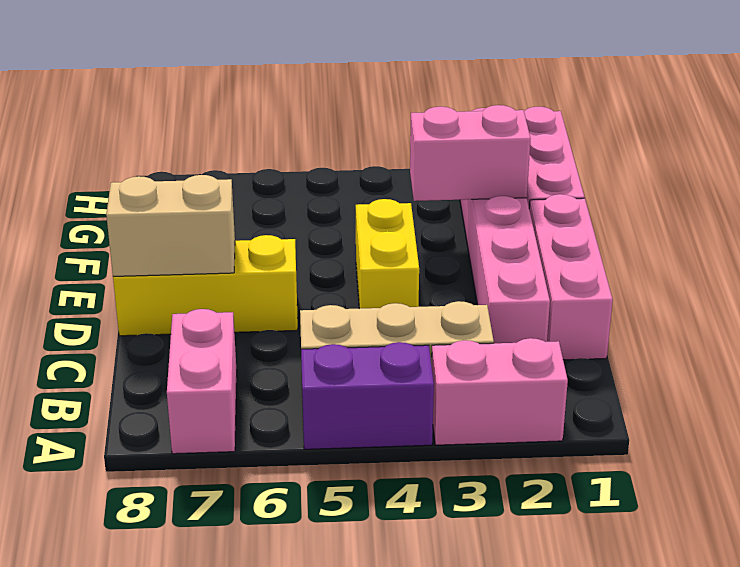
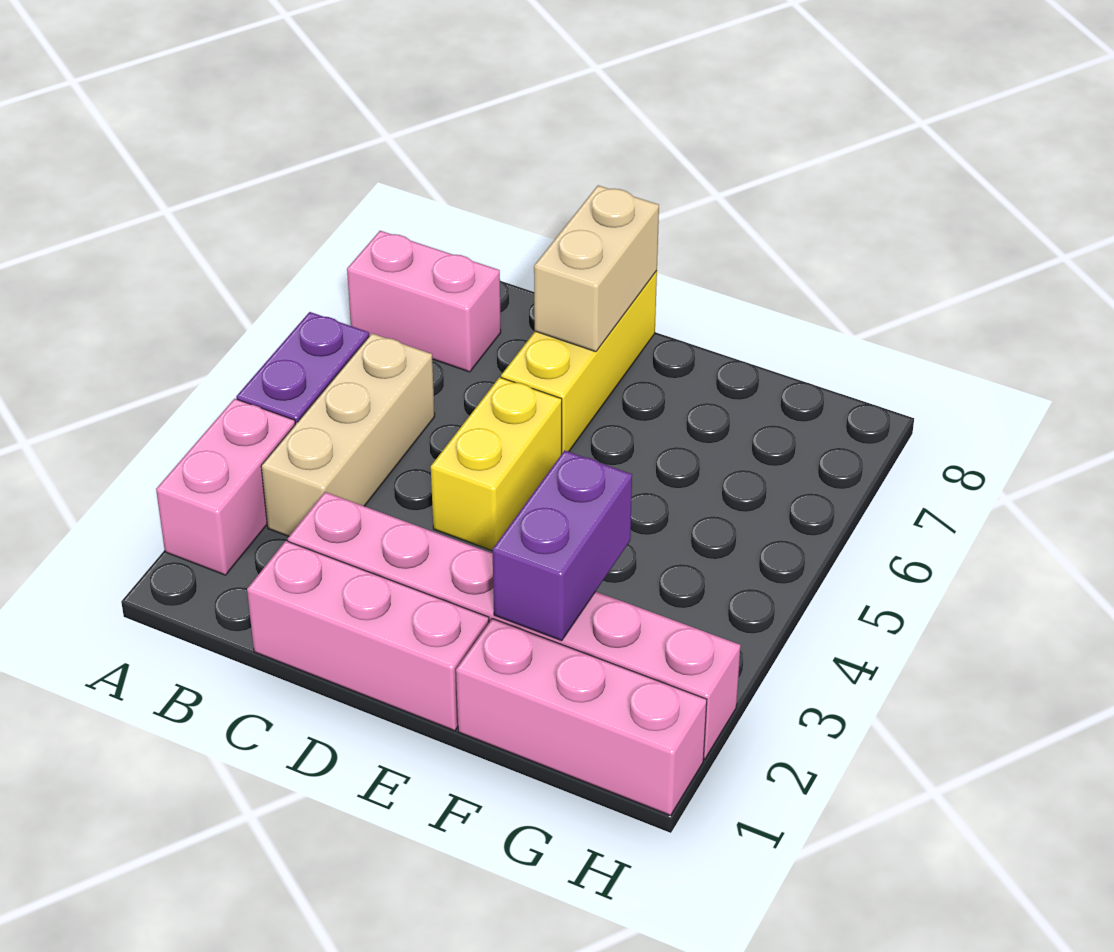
yellow 1x2 brick [356,199,419,309] -> yellow 1x2 brick turned to [431,377,562,551]
pink 1x2 brick [410,105,531,201] -> purple 1x2 brick [492,451,632,641]

